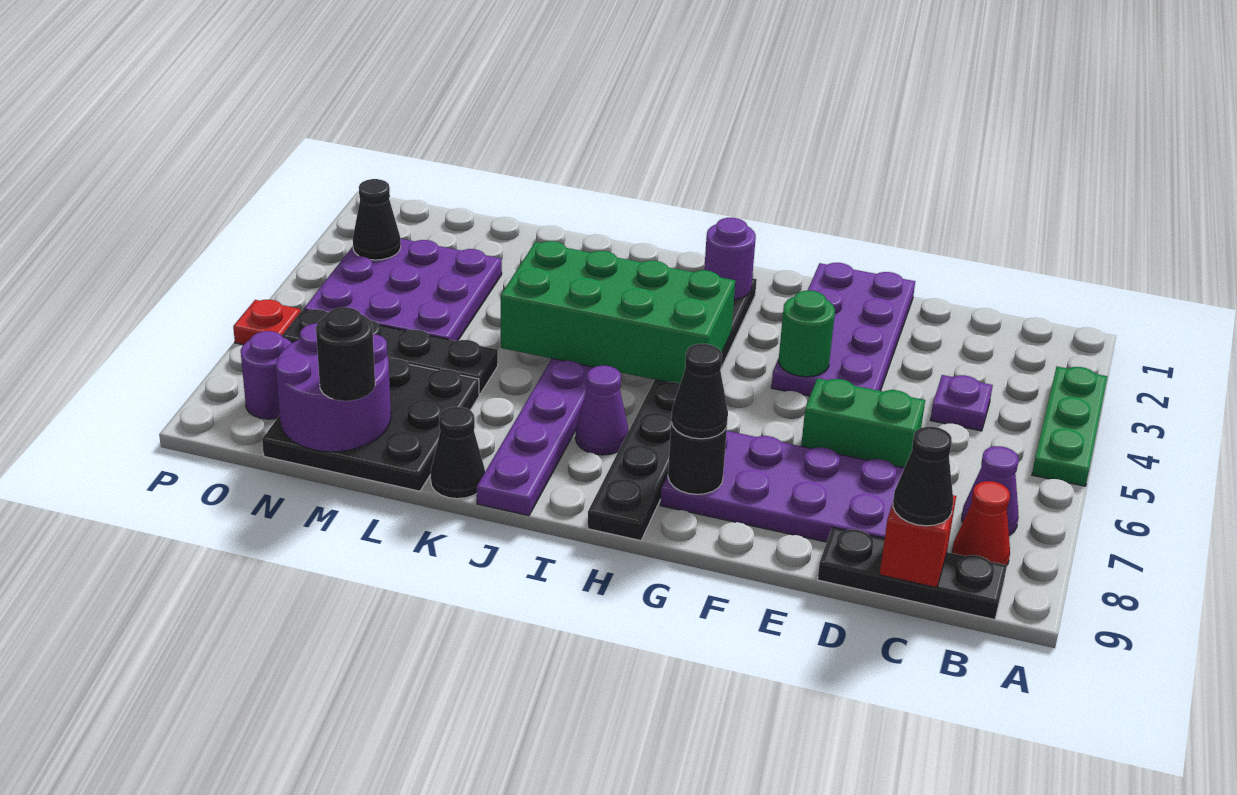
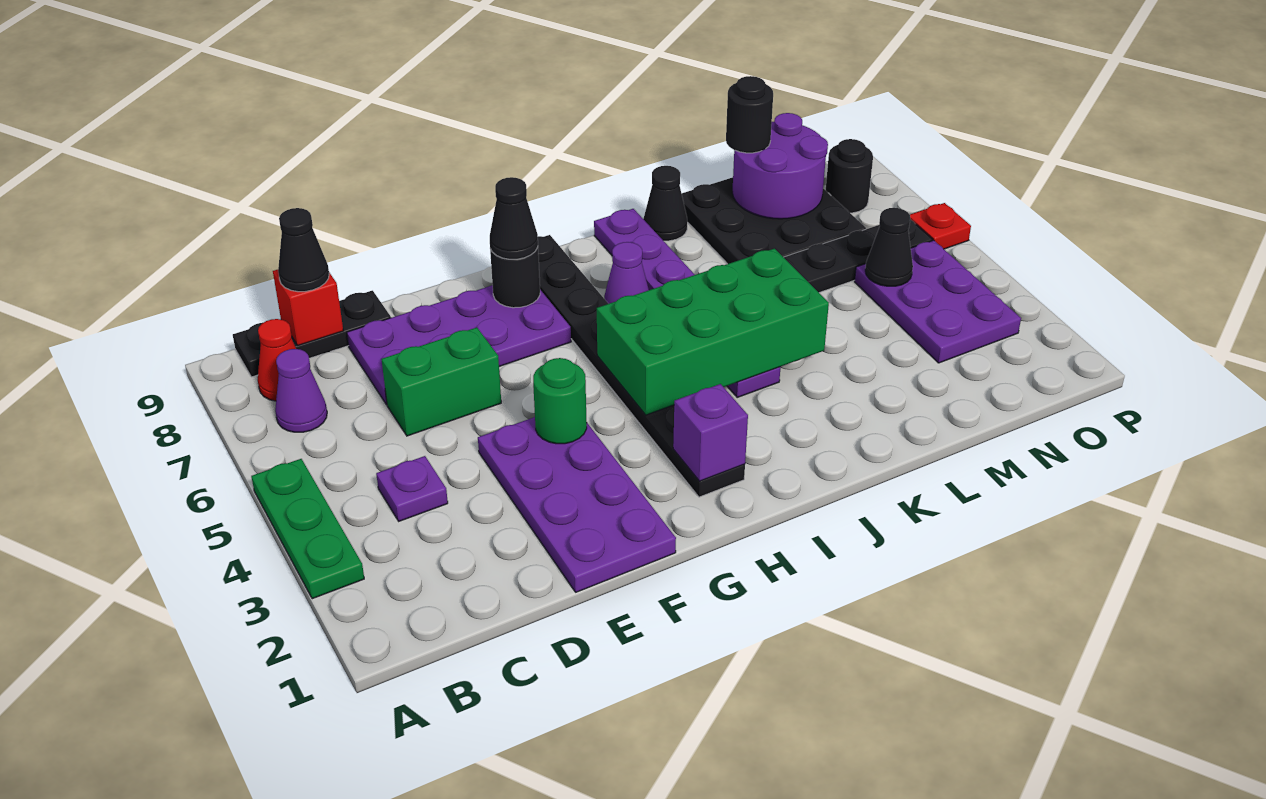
purple 1x1 round brick [704,218,756,300] -> purple 1x1 brick [673,384,748,481]
purple 3x3 plate [304,239,502,341] -> purple 2x3 plate [855,240,1021,363]
black 1x1 cone [353,179,401,260] -> black 1x1 cone moved to [865,208,913,286]
purple 1x1 round brick [241,331,292,419] -> black 1x1 round brick [826,139,873,213]

